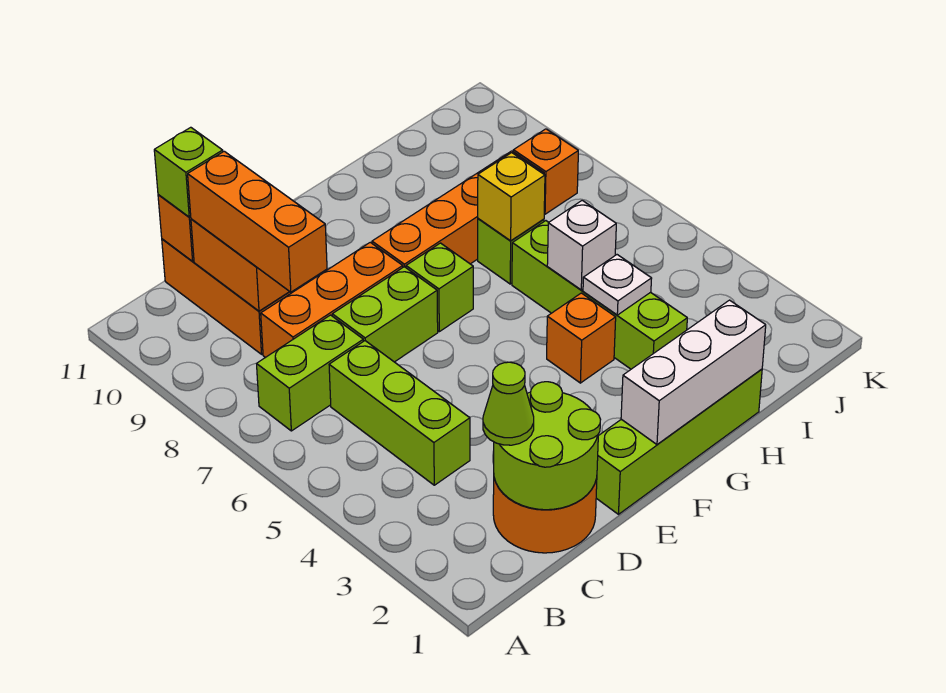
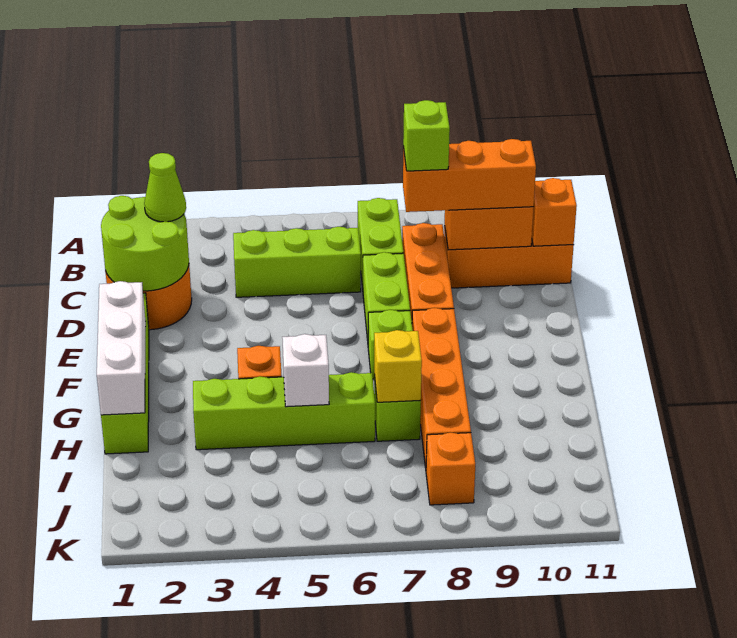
lime 1x1 brick [154,127,223,217] -> lime 1x1 brick moved to [403,100,450,171]
white 1x1 plate [583,255,652,315] -> none

